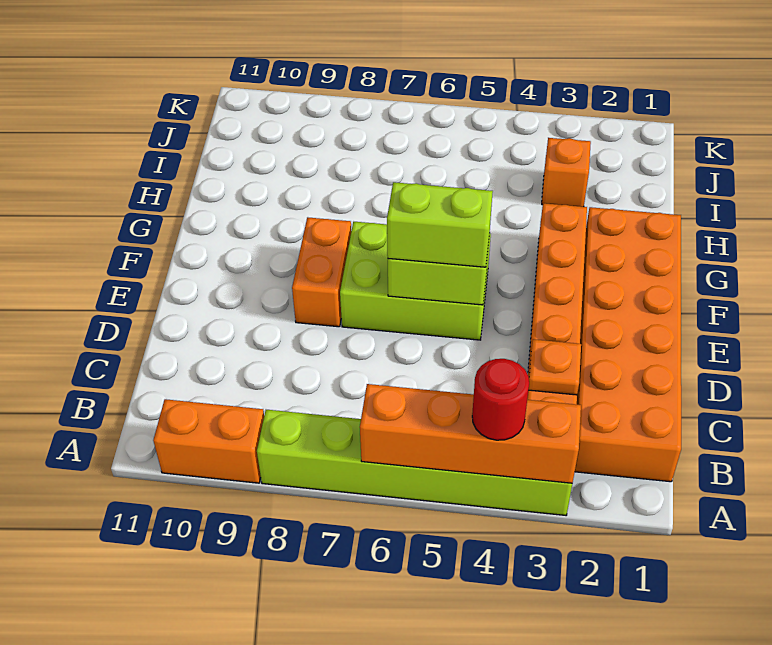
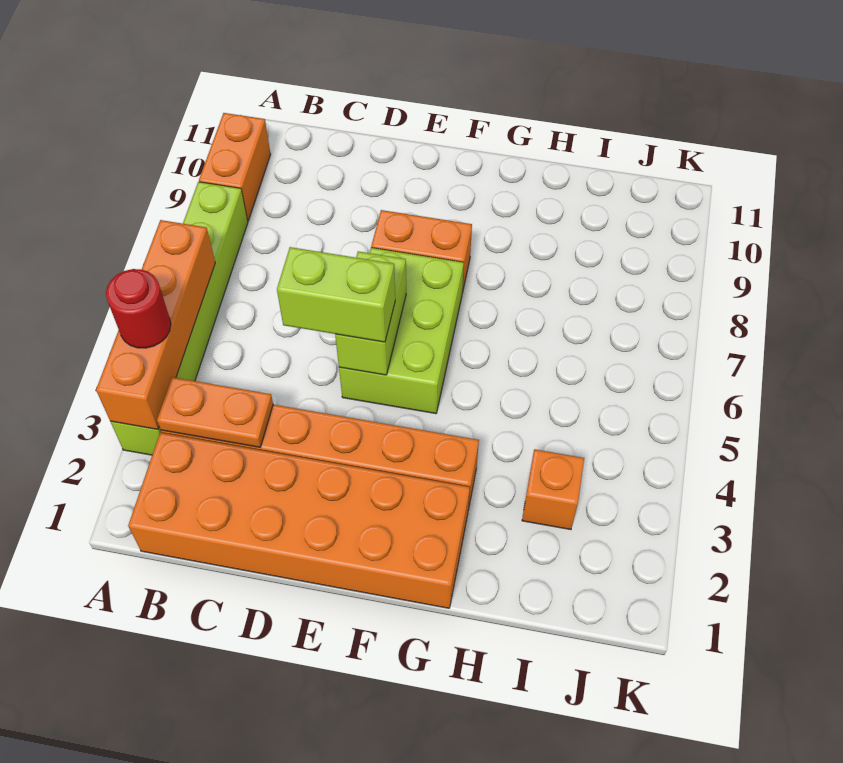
orange 1x1 plate [529,339,581,395] -> orange 1x2 plate [157,377,273,447]
lime 1x2 brick [387,182,493,267] -> lime 1x2 brick turned to [277,247,395,342]

